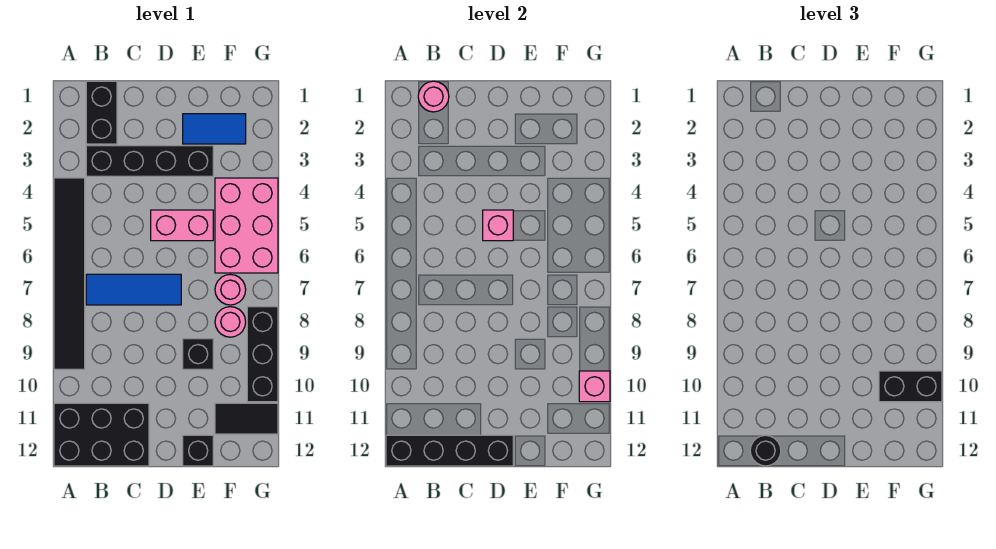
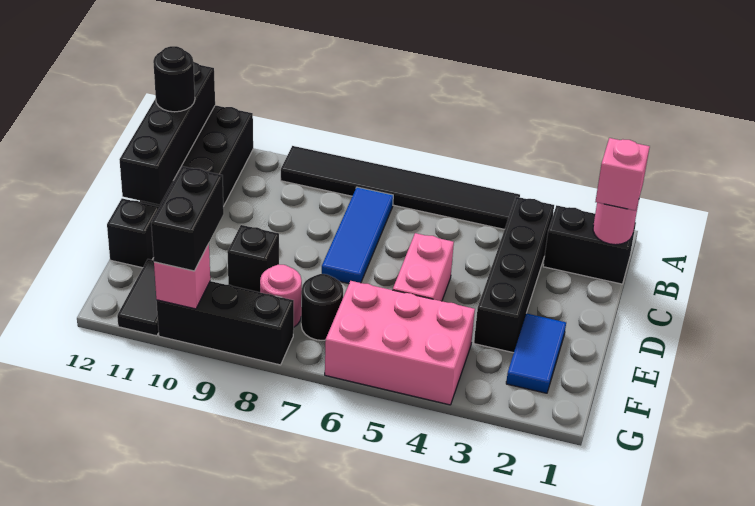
pink 1x1 brick [483,210,513,241] -> pink 1x1 brick moved to [595,138,650,211]
pink 1x1 round brick [215,274,246,305] -> black 1x1 round brick [301,274,343,340]

